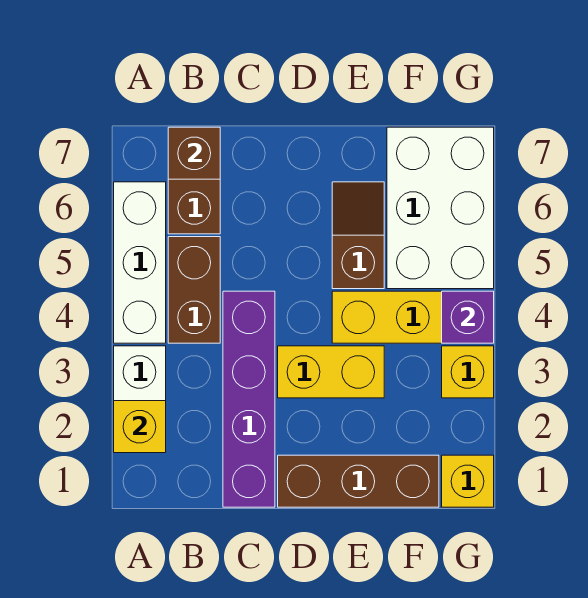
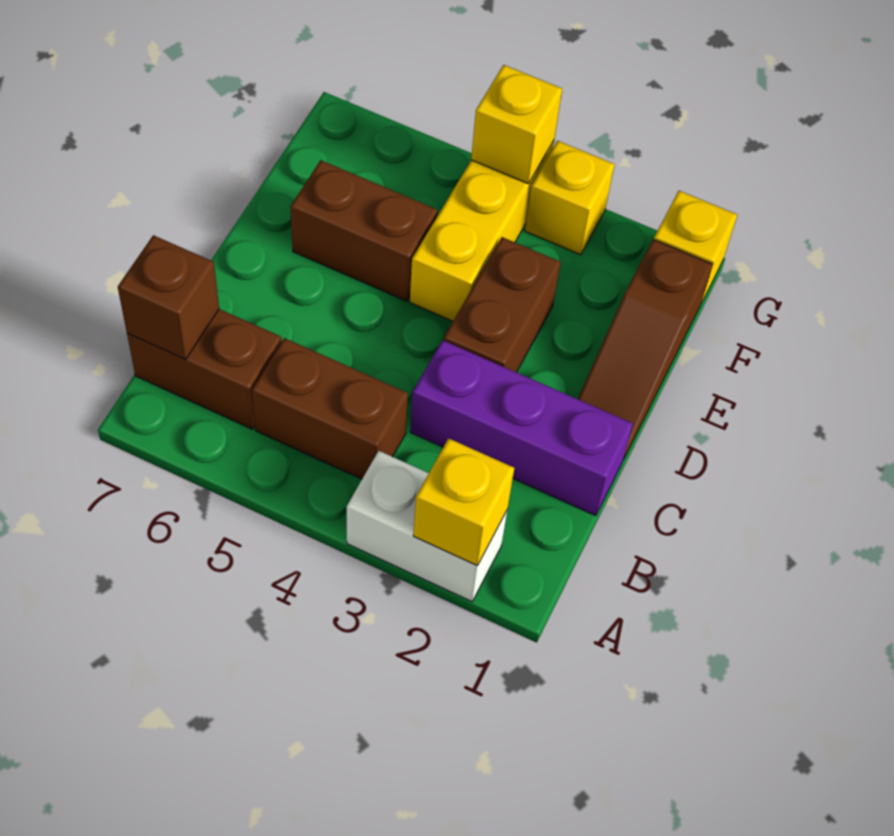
white 1x3 brick [114,182,166,343] -> none
purple 1x4 brick [223,291,275,507] -> purple 1x3 brick [410,340,633,516]
brown 1x3 brick [278,455,439,507] -> brown 1x3 slope [578,239,713,460]
yellow 1x2 brick [278,346,384,398] -> brown 1x2 brick [444,237,561,372]
brown 1x2 slope [332,182,384,289] -> brown 1x2 brick [290,160,438,301]
white 2x3 brick [387,127,494,289] -> none
purple 1x1 brick [442,291,494,343] -> yellow 1x1 brick [471,65,562,184]

